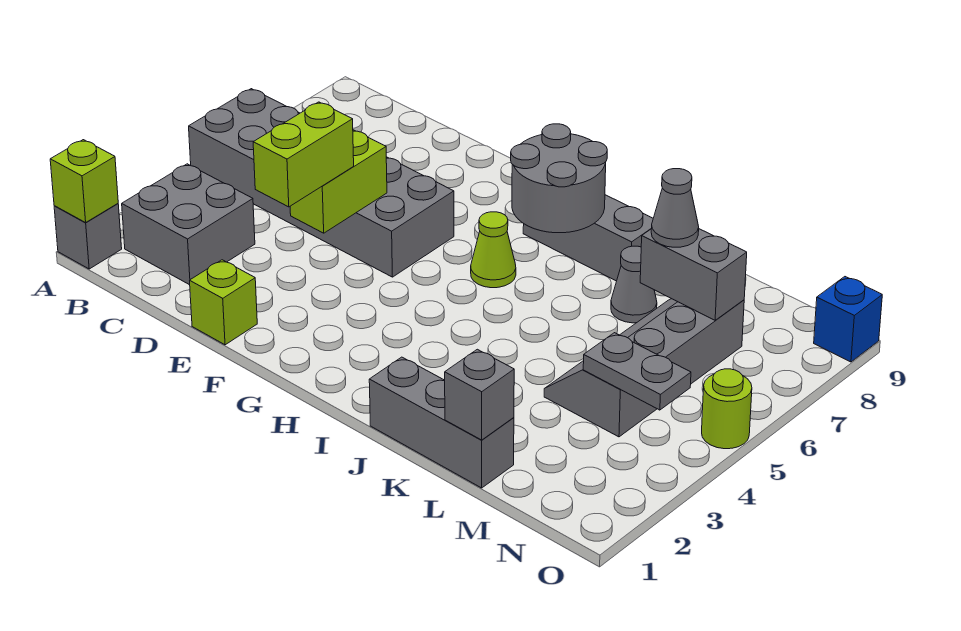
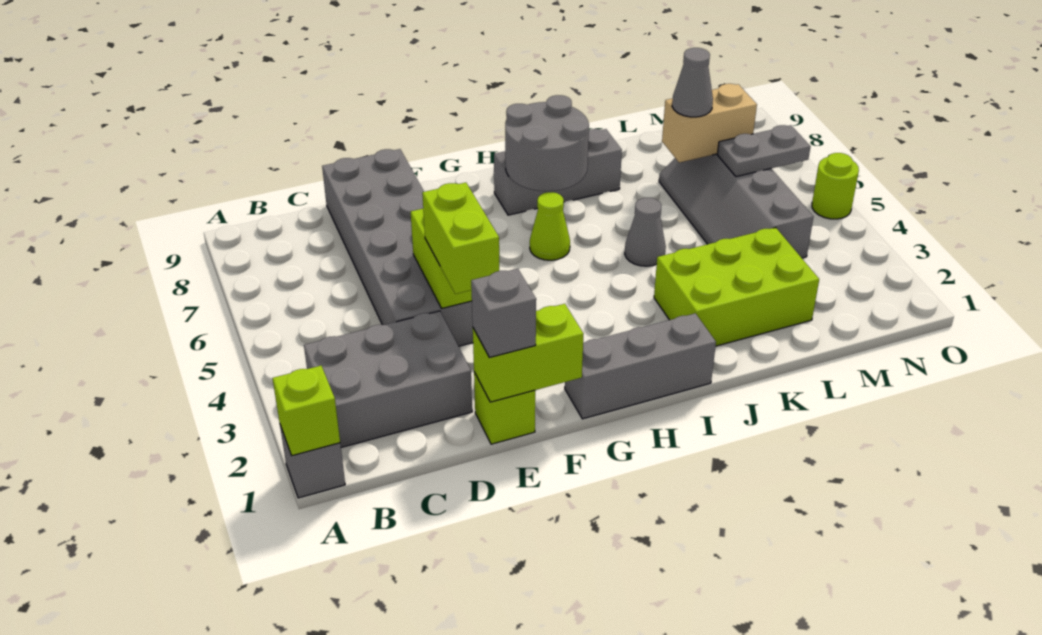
grey 2x6 brick [189,89,454,277] -> grey 2x6 brick turned to [322,149,473,346]
grey 2x2 brick [122,164,255,285] -> grey 2x3 brick [304,311,472,448]
none -> lime 1x2 brick [473,304,583,402]
grey 1x3 brick [369,357,514,488] -> grey 1x3 brick moved to [565,313,716,419]
none -> lime 2x3 brick [654,227,819,346]
grey 1x1 cone [611,246,657,323] -> grey 1x1 cone moved to [625,198,666,266]
grey 1x1 brick [445,349,514,440] -> grey 1x1 brick moved to [471,269,536,357]
grey 1x2 brick [640,229,747,320] -> tan 1x2 brick [662,84,757,163]
grey 1x2 plate [583,333,691,410] -> grey 1x2 plate moved to [717,125,811,177]
blue 1x1 brick [814,277,882,362] -> none

